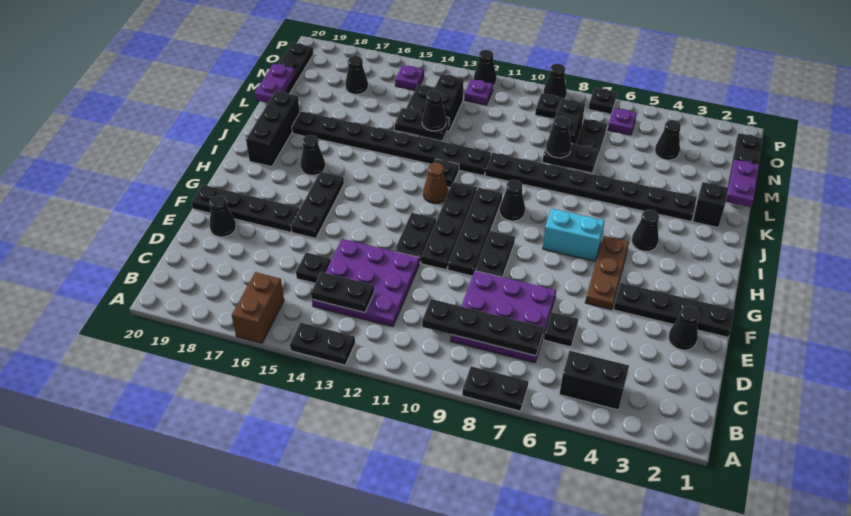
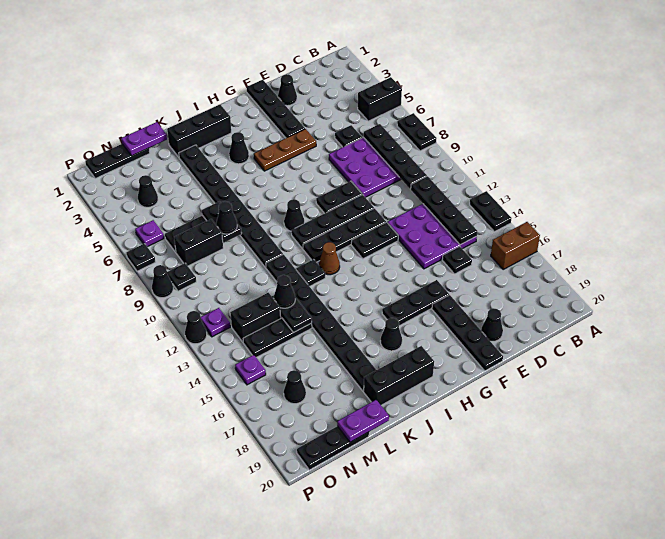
black 1x2 brick [559,351,629,410] -> black 1x2 brick turned to [358,77,402,121]
black 1x2 plate [311,272,374,313] -> black 1x4 plate [411,176,477,245]
cyan 1x2 brick [543,209,605,261] -> none
black 1x1 brick [693,182,728,227] -> black 1x3 brick [167,105,231,157]

